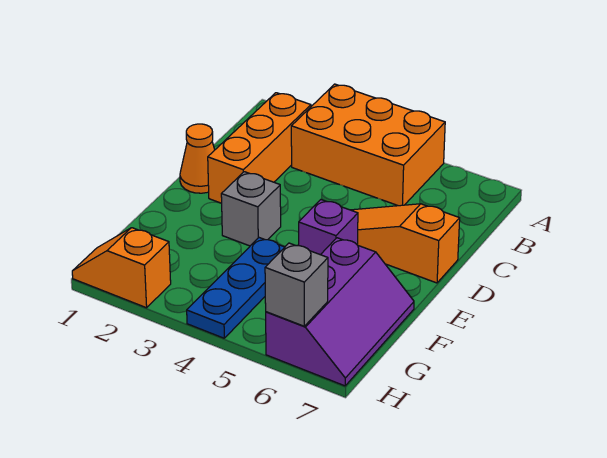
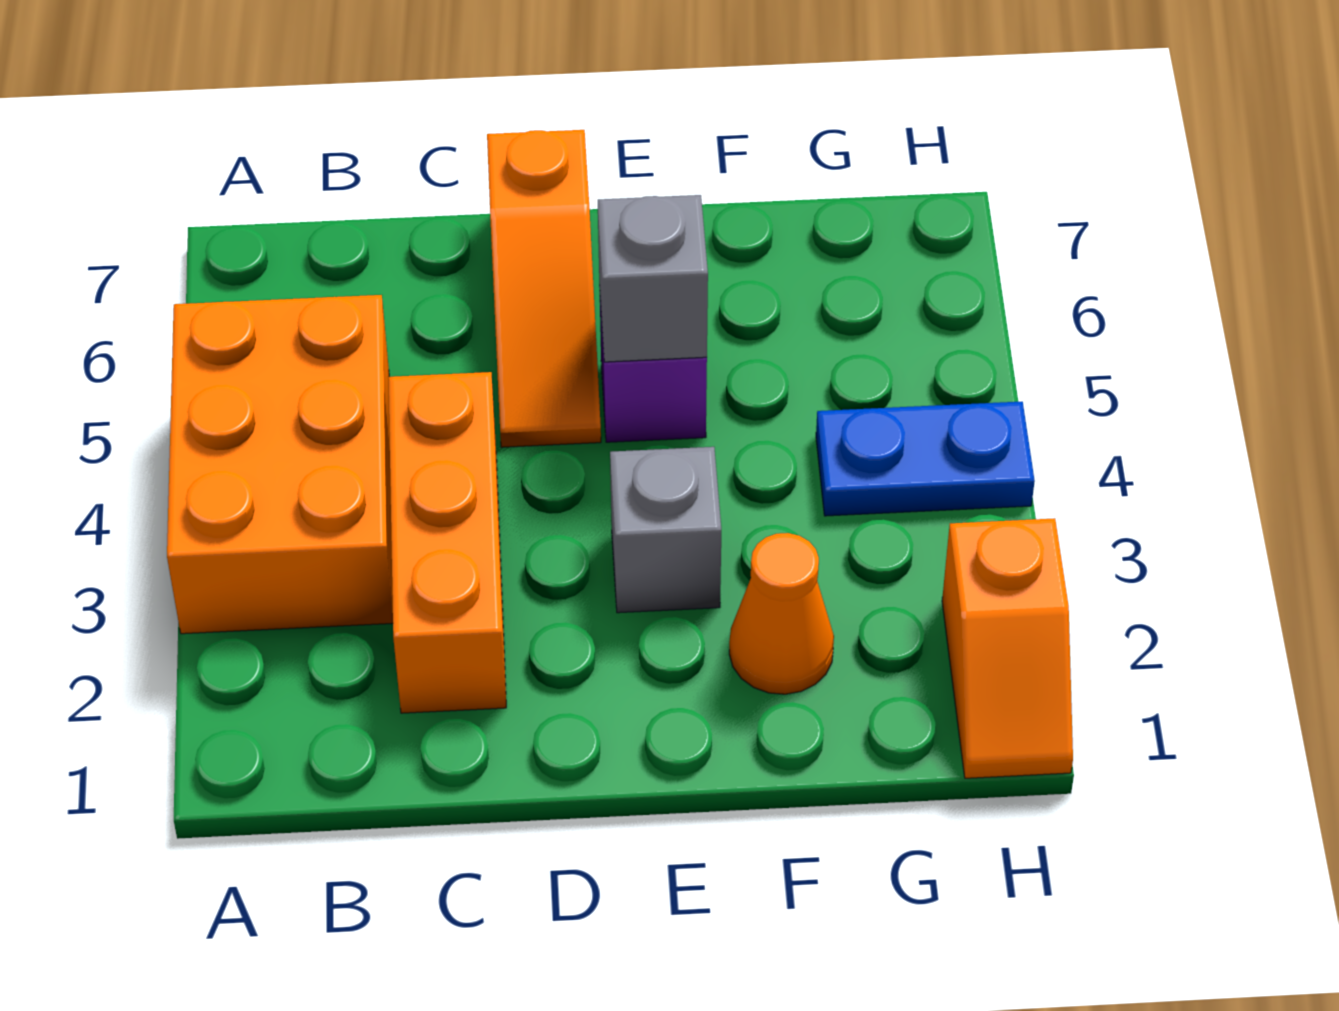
orange 1x3 brick [208,93,311,203] -> orange 1x3 brick turned to [388,372,506,713]
orange 1x1 cone [180,124,215,193] -> orange 1x1 cone moved to [729,533,834,694]
blue 1x3 plate [187,238,285,338] -> blue 1x2 plate [816,402,1035,516]
purple 2x3 slope [266,238,414,386] -> none
grey 1x1 brick [265,243,328,326] -> grey 1x1 brick moved to [598,195,708,362]

